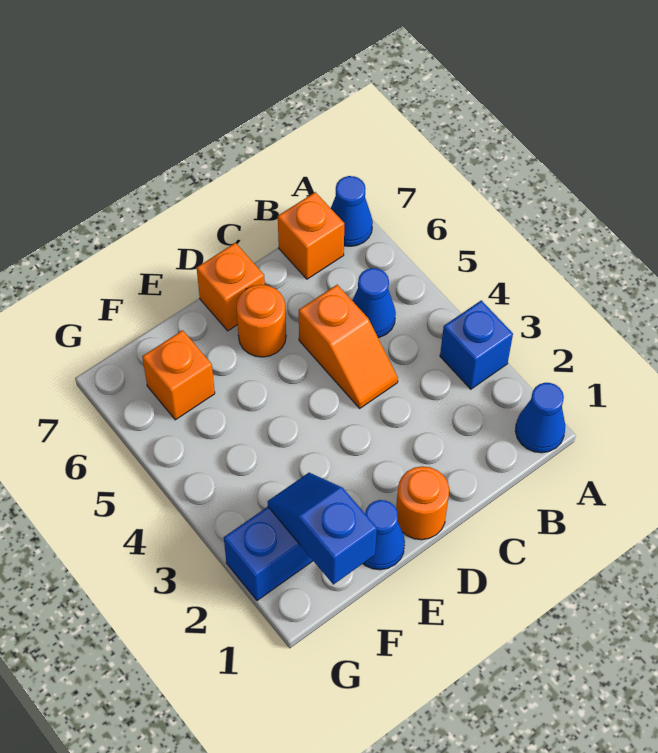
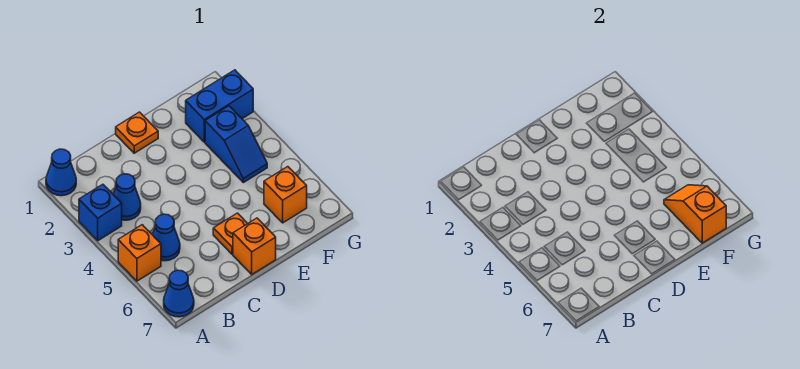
orange 1x1 brick [278,192,344,279] -> orange 1x1 brick moved to [118,225,161,281]
orange 1x2 slope [299,285,398,408] -> orange 1x2 slope moved to [664,185,726,243]
orange 1x1 round brick [396,466,449,540] -> orange 1x1 plate [116,112,158,153]
orange 1x1 round brick [236,285,286,357] -> orange 1x1 plate [213,213,248,254]
blue 1x1 cone [363,500,405,570] -> blue 1x1 cone moved to [113,174,141,220]
blue 1x2 slope [268,473,377,584] -> blue 1x2 slope moved to [205,106,267,183]

